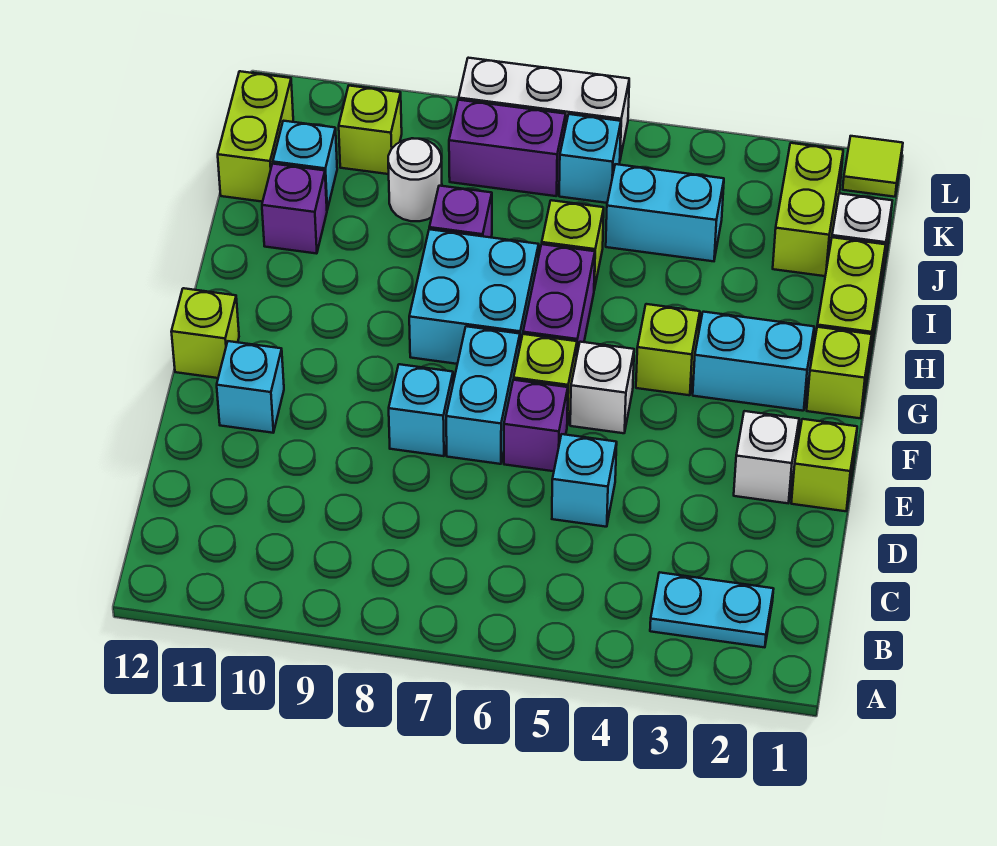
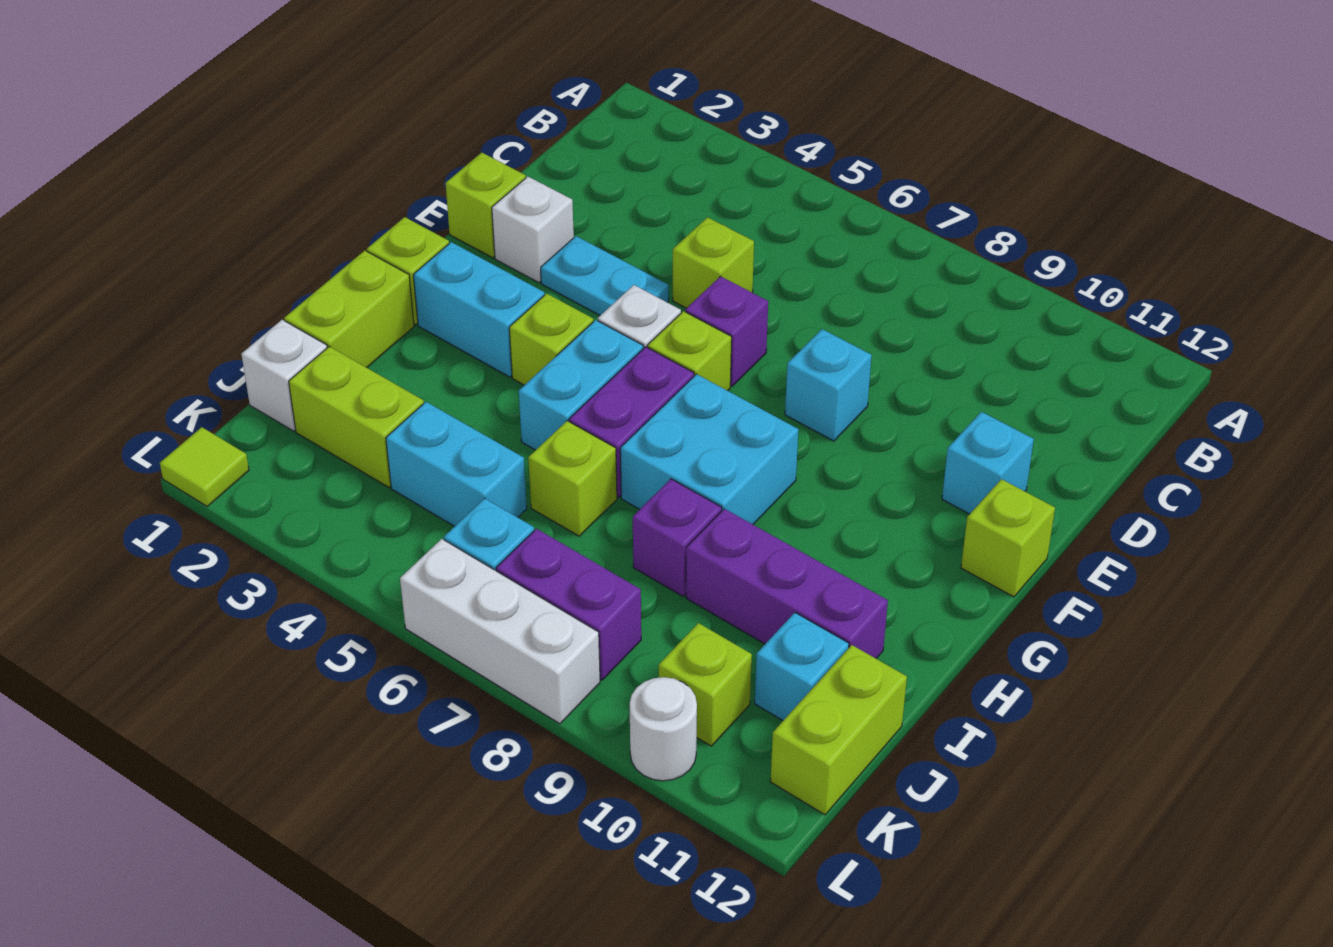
cyan 1x2 plate [650,572,773,647] -> cyan 1x2 plate moved to [541,236,669,315]
cyan 1x1 brick [552,434,617,527] -> lime 1x1 brick [673,217,754,308]
cyan 1x2 brick [446,326,520,464] -> cyan 1x2 brick moved to [519,320,643,450]
purple 1x1 brick [262,164,327,254] -> purple 1x3 brick [686,509,888,658]
lime 1x2 brick [773,143,843,276] -> lime 1x2 brick turned to [289,347,424,487]
white 1x1 round brick [388,138,442,221] -> white 1x1 round brick moved to [630,677,697,781]

